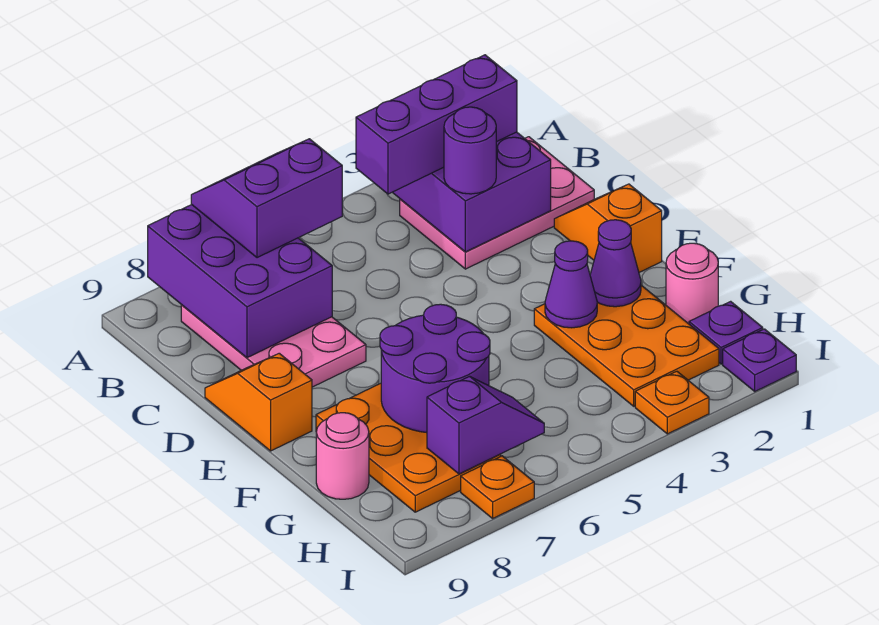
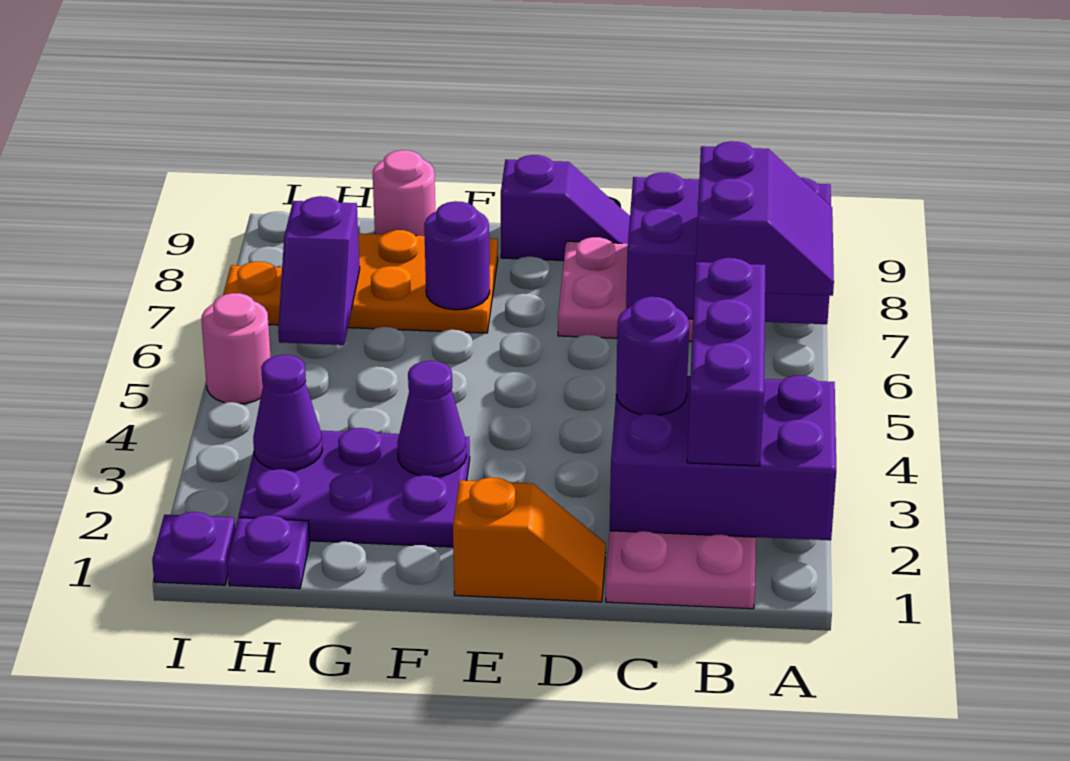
orange 1x2 slope [205,353,312,451] -> purple 1x2 slope [501,155,630,261]
orange 2x3 plate [534,285,719,406] -> purple 2x3 plate [238,428,470,547]
purple 1x1 cone [590,220,641,307] -> purple 1x1 cone moved to [253,355,322,470]
purple 2x2 round brick [380,304,490,433] -> purple 1x1 round brick [424,201,490,310]
pink 1x1 round brick [666,243,718,324] -> pink 1x1 round brick moved to [202,293,271,404]
orange 1x1 plate [635,371,709,434] -> none

